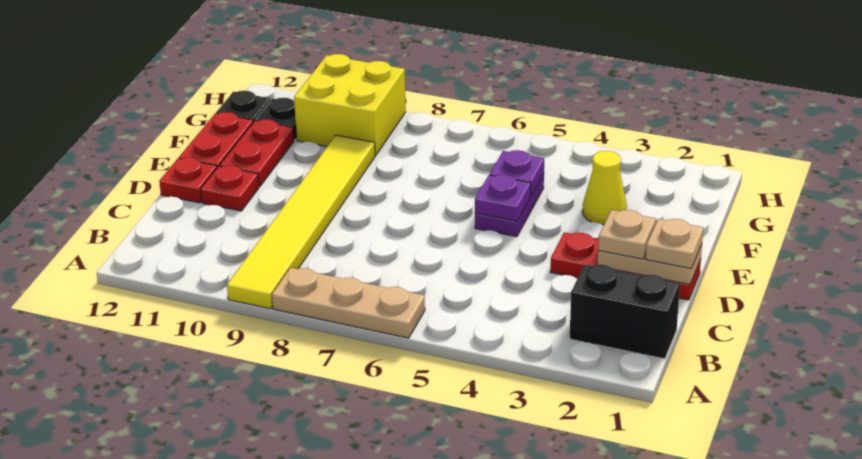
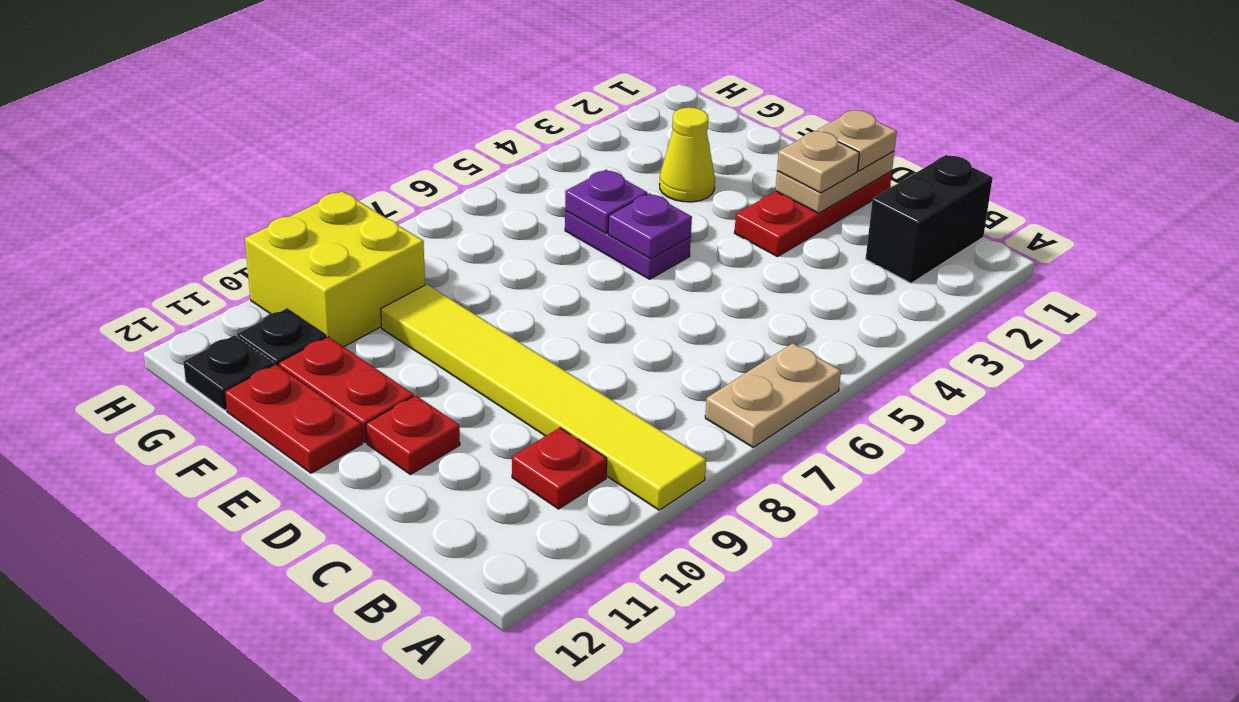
tan 1x3 plate [272,268,425,338] -> tan 1x2 plate [705,343,841,447]
red 1x1 plate [159,158,217,203] -> red 1x1 plate moved to [512,428,607,509]

